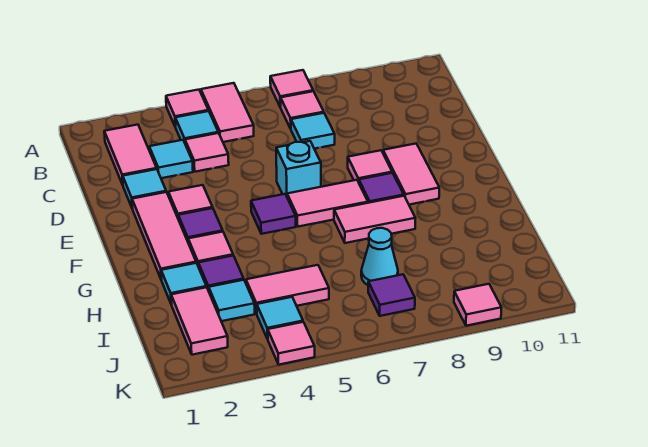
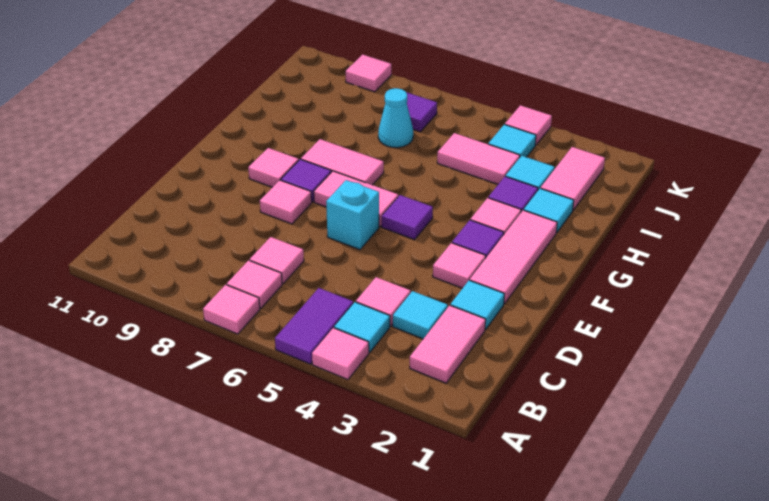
pink 1x2 tile [201,83,254,142] -> purple 1x2 tile [275,288,353,364]
cyan 1x1 tile [291,113,335,149] -> pink 1x1 tile [250,237,304,284]
pink 1x2 tile [383,144,439,205] -> pink 1x1 tile [248,148,299,187]

